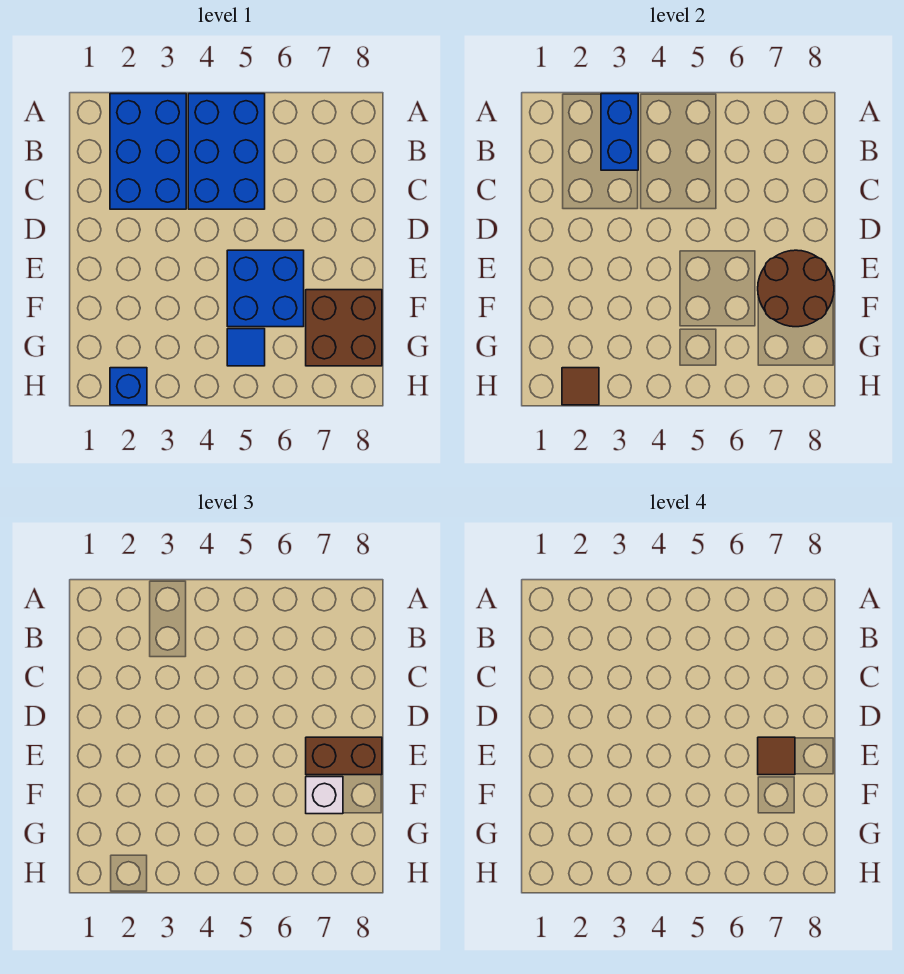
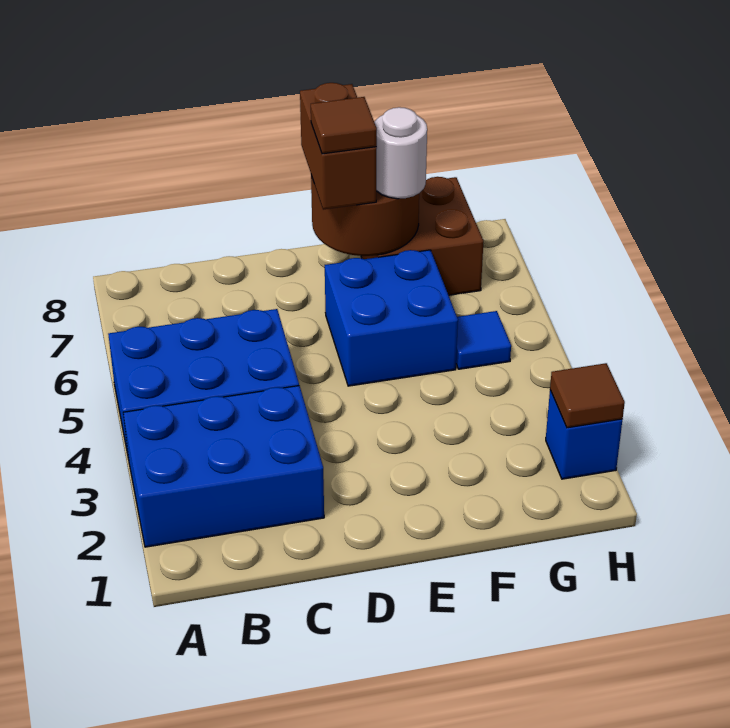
blue 1x2 brick [601,94,638,170] -> none
white 1x1 brick [306,777,343,814] -> white 1x1 round brick [374,107,427,199]

